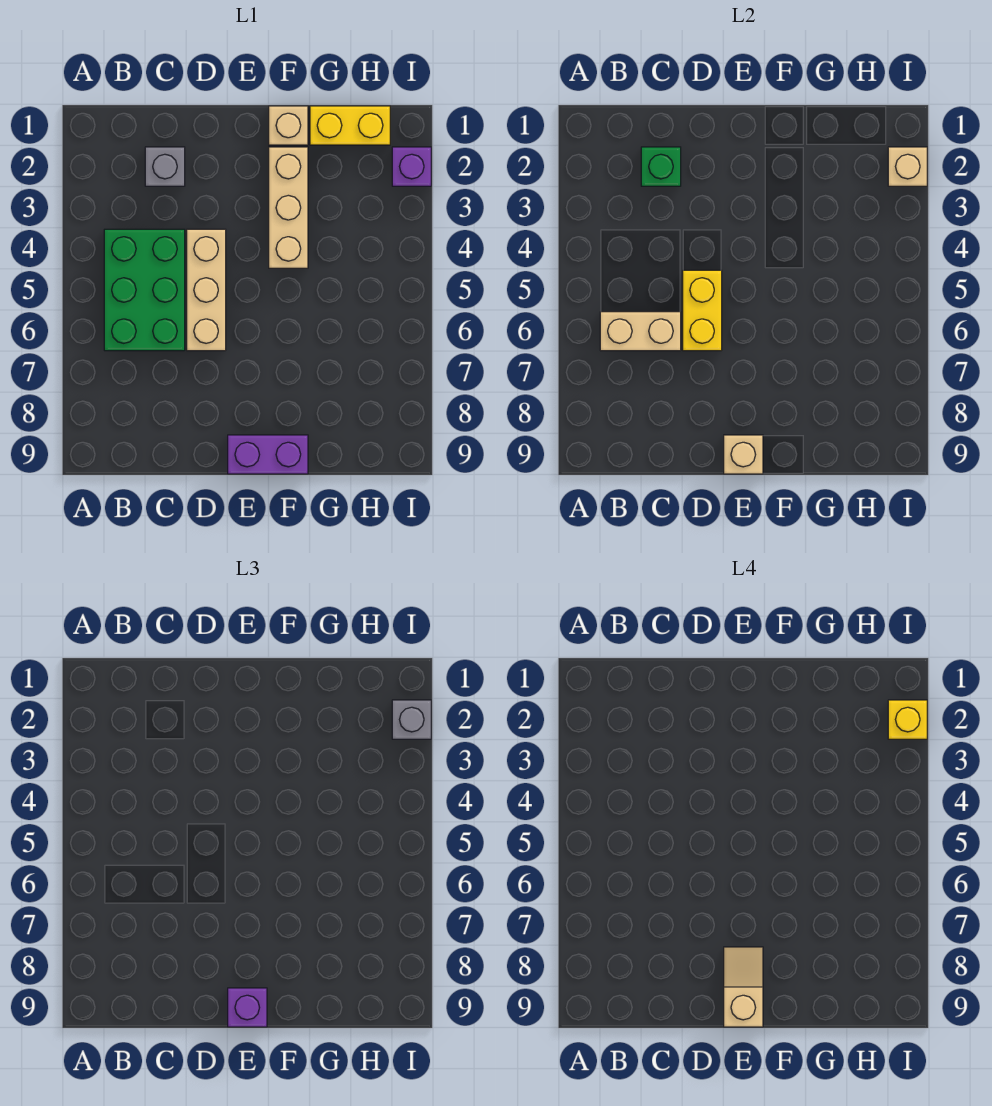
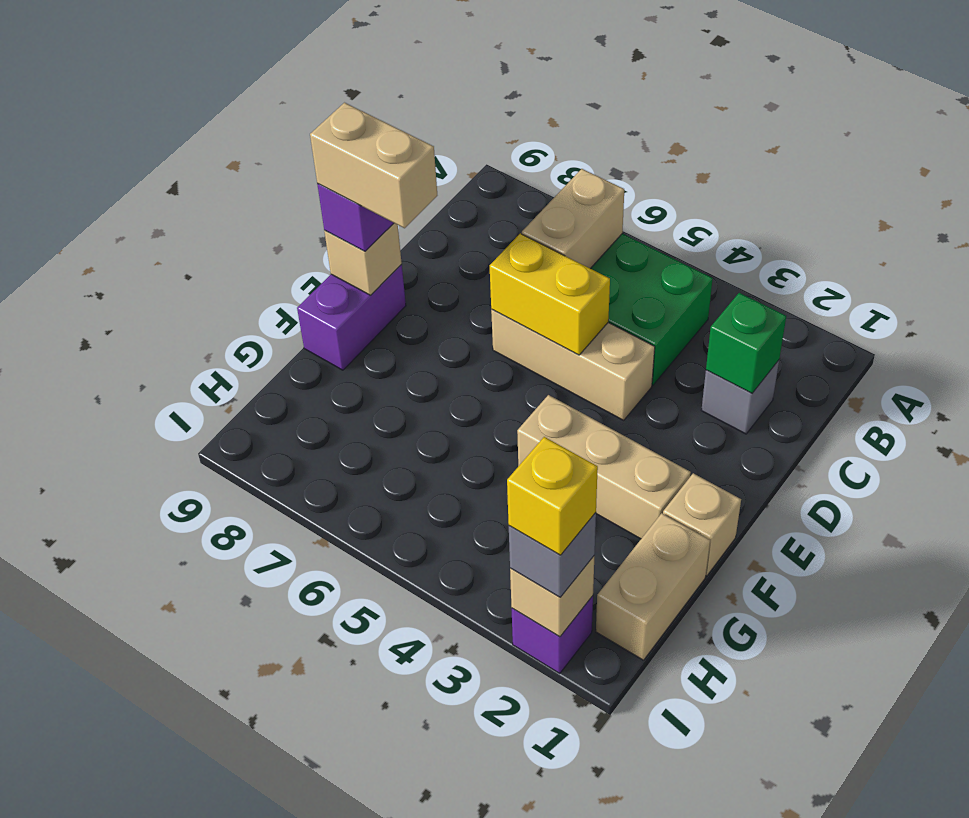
tan 1x2 slope [724,947,763,1027] -> tan 1x2 brick [310,103,437,228]
yellow 1x2 brick [310,106,390,145] -> tan 1x2 brick [596,513,710,660]

